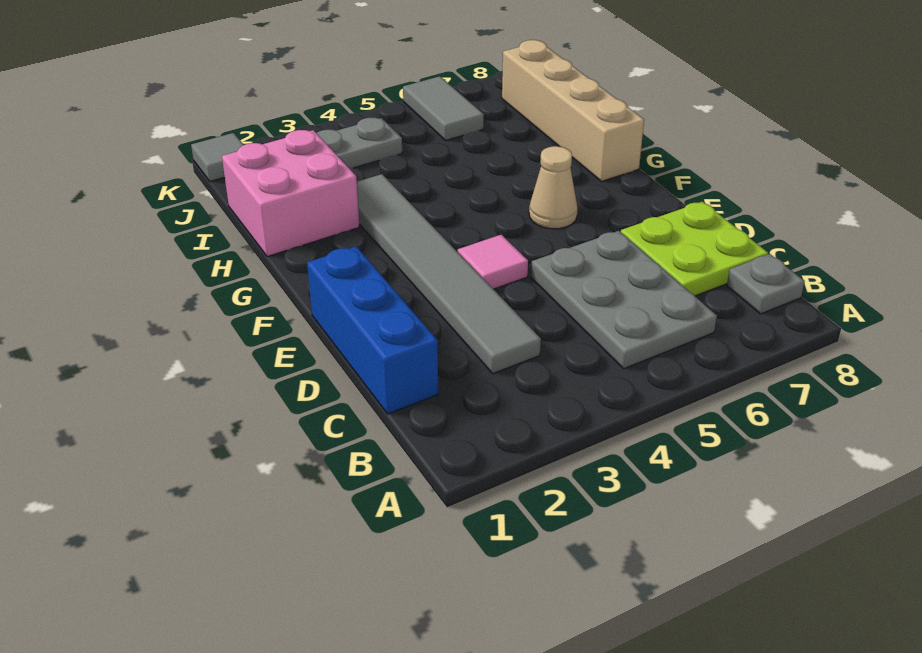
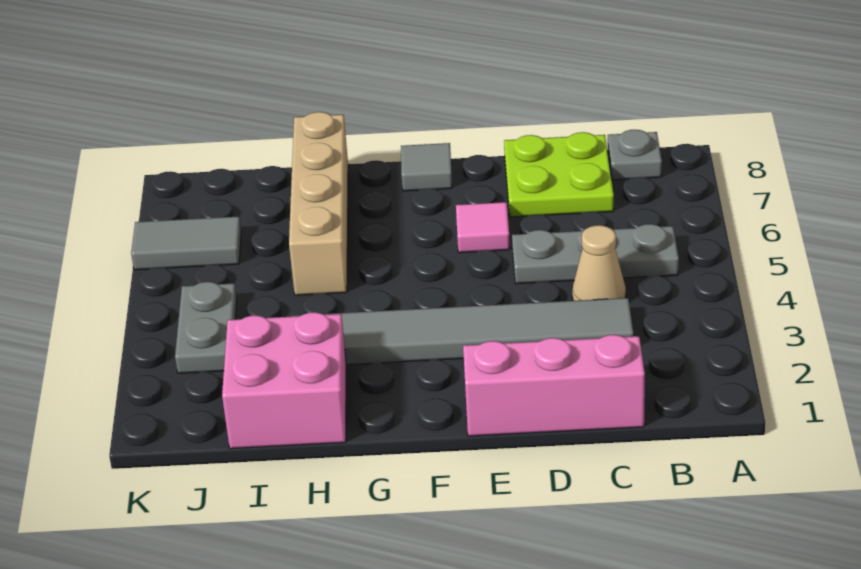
grey 2x3 plate [531,231,717,369] -> grey 1x3 plate [512,224,679,284]
blue 1x3 brick [307,246,438,414] -> pink 1x3 brick [463,335,645,436]
pink 1x1 tile [458,235,528,289] -> pink 1x1 tile moved to [456,202,510,253]
tan 1x1 cone [529,146,578,229] -> tan 1x1 cone moved to [572,225,626,301]
tan 1x4 brick [502,40,644,182] -> tan 1x4 brick turned to [289,112,348,295]
grey 1x1 tile [191,133,244,182] -> grey 1x1 tile moved to [401,143,452,191]

